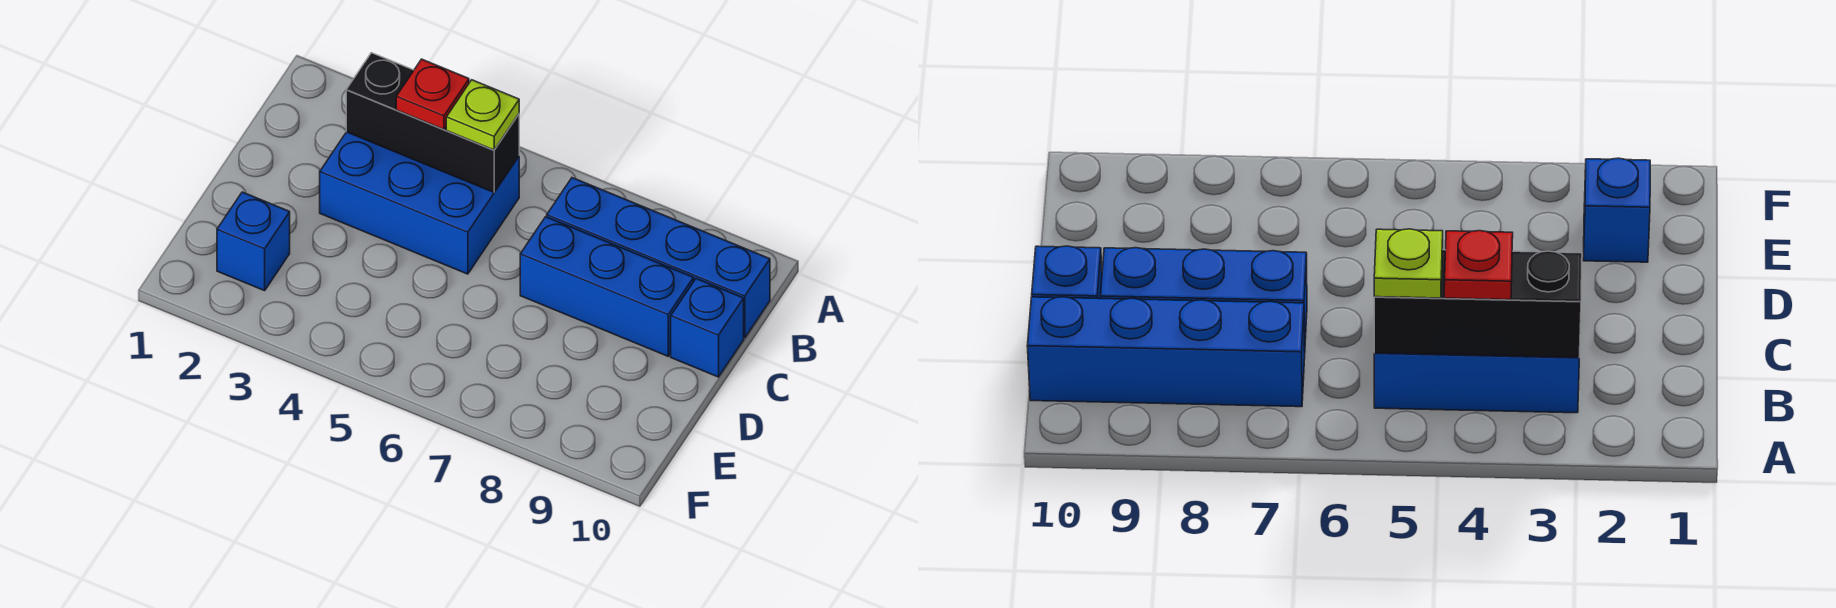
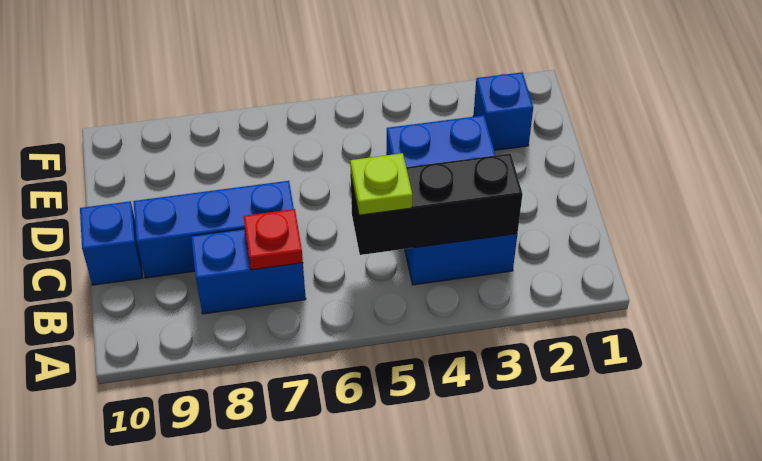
blue 2x3 brick [320,132,519,274] -> blue 2x3 brick turned to [386,115,517,285]
red 1x1 plate [396,59,469,129] -> red 1x1 plate moved to [244,209,303,270]
blue 1x4 brick [547,178,770,338] -> blue 1x2 brick [191,229,306,314]

